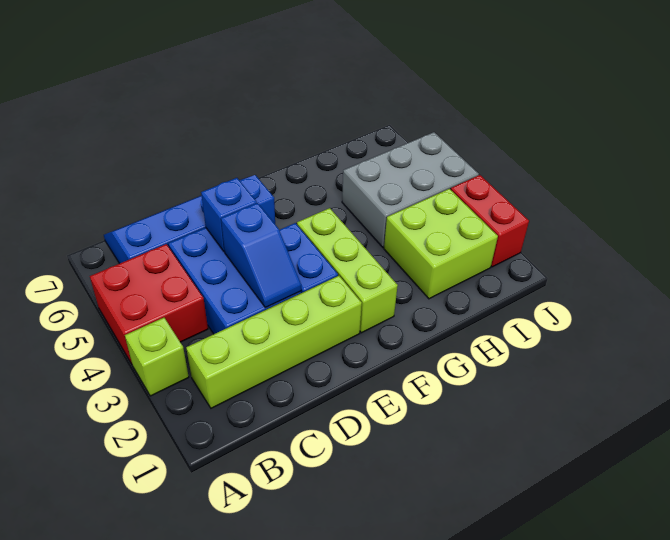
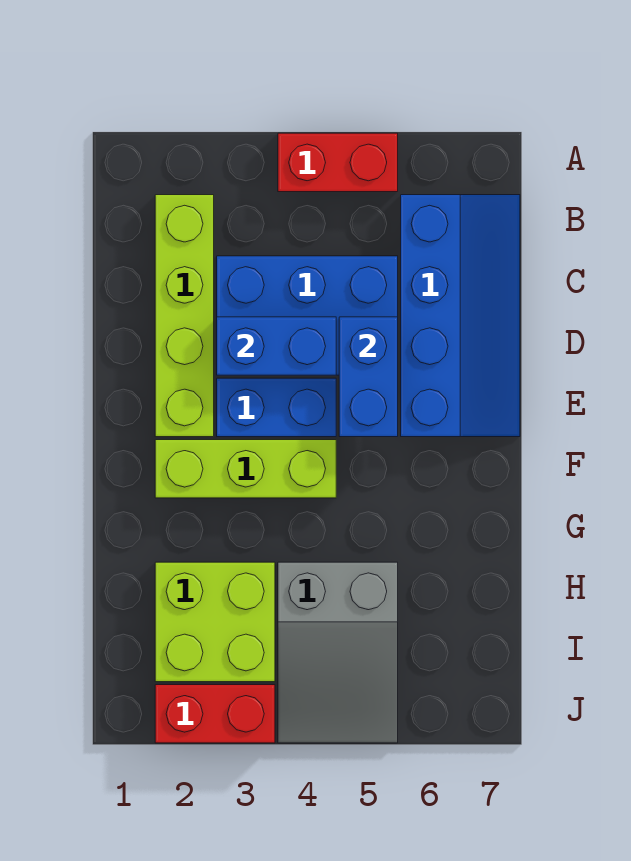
lime 1x1 brick [125,318,189,396] -> none
red 2x2 brick [90,244,208,364] -> red 1x2 brick [278,133,398,192]
blue 1x2 slope [221,203,301,308] -> blue 1x2 brick [217,317,336,375]
blue 1x1 brick [201,178,257,252] -> blue 1x2 brick [339,317,398,437]
grey 2x3 brick [342,132,479,248] -> grey 2x3 slope [278,562,398,743]

